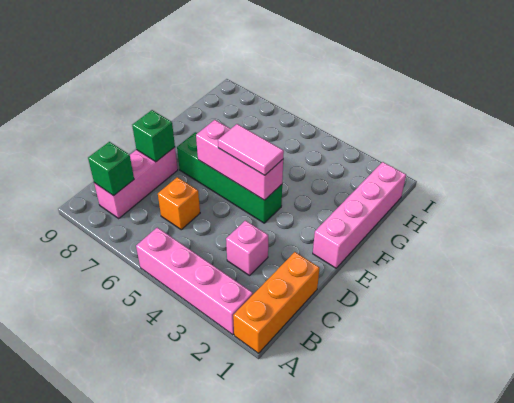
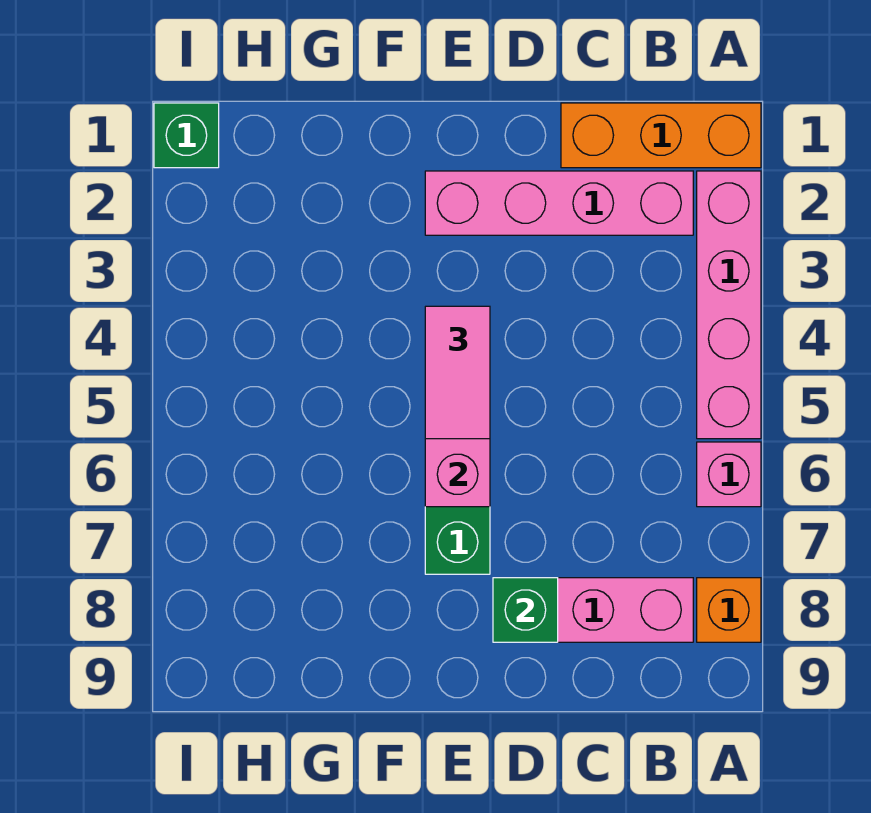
green 1x1 brick [88,142,134,196] -> green 1x1 brick moved to [154,103,219,168]
pink 1x1 brick [226,221,268,276] -> pink 1x1 brick moved to [697,442,761,507]
orange 1x1 brick [158,177,200,230] -> orange 1x1 brick moved to [697,578,761,642]
pink 1x4 brick [313,162,406,268] -> pink 1x4 brick moved to [425,171,693,235]

